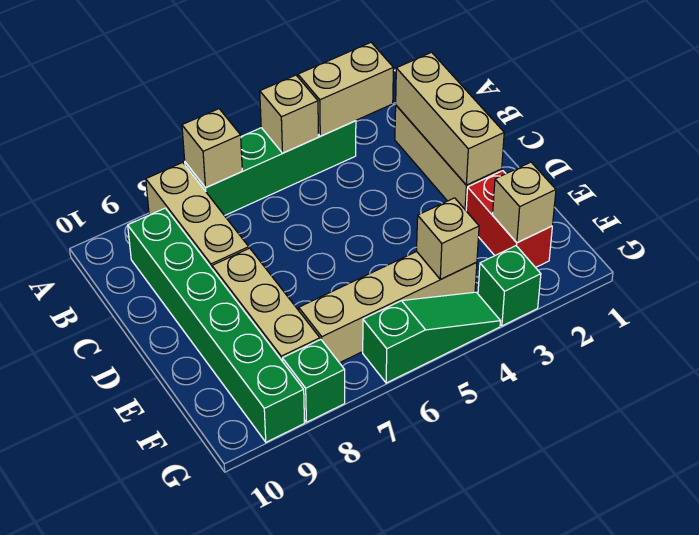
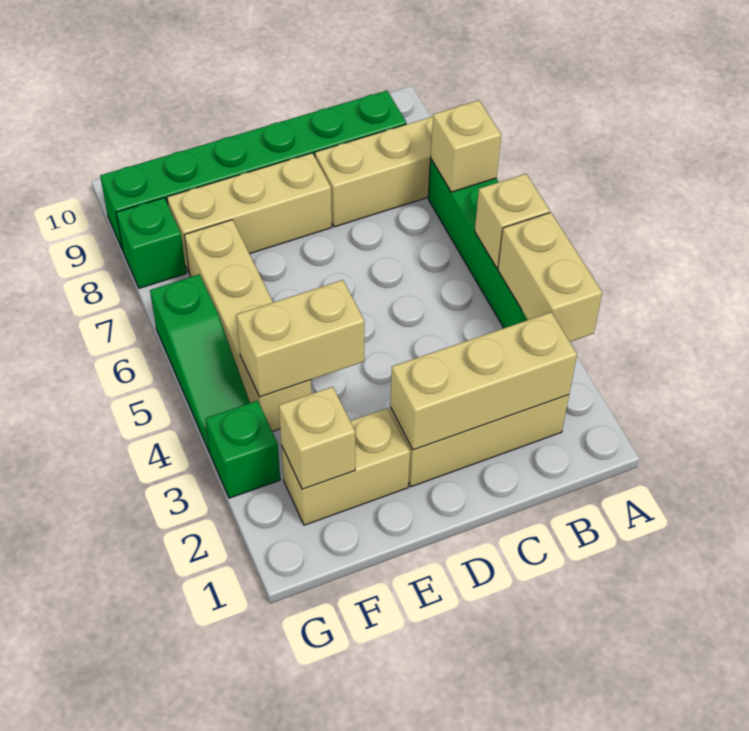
red 1x2 brick [466,171,552,268] -> tan 1x2 brick [281,408,410,525]
tan 1x1 brick [417,198,479,279] -> tan 1x2 brick [236,280,365,397]

